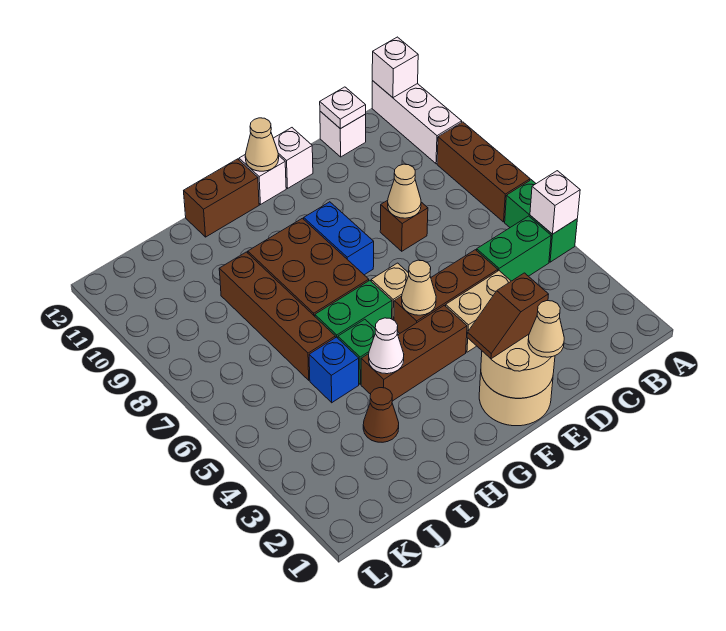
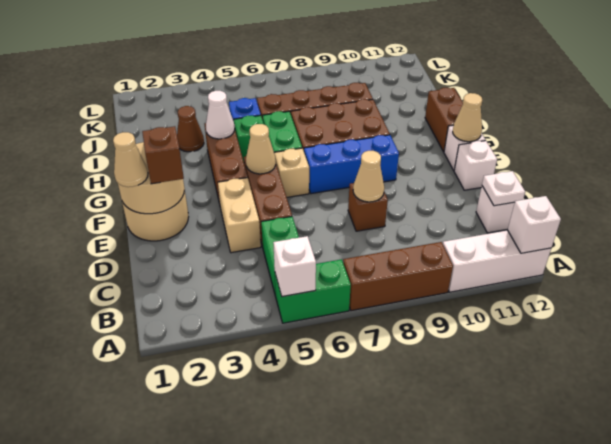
blue 1x2 brick [304,202,374,275] -> blue 1x3 brick [304,135,399,194]

